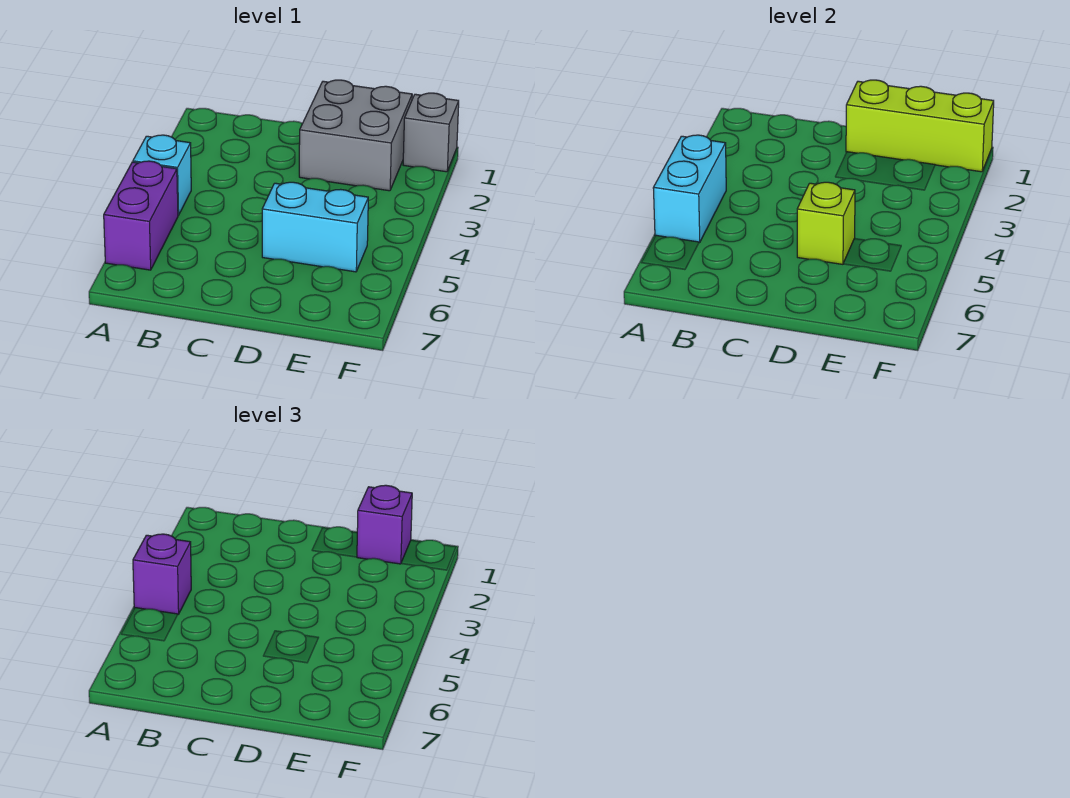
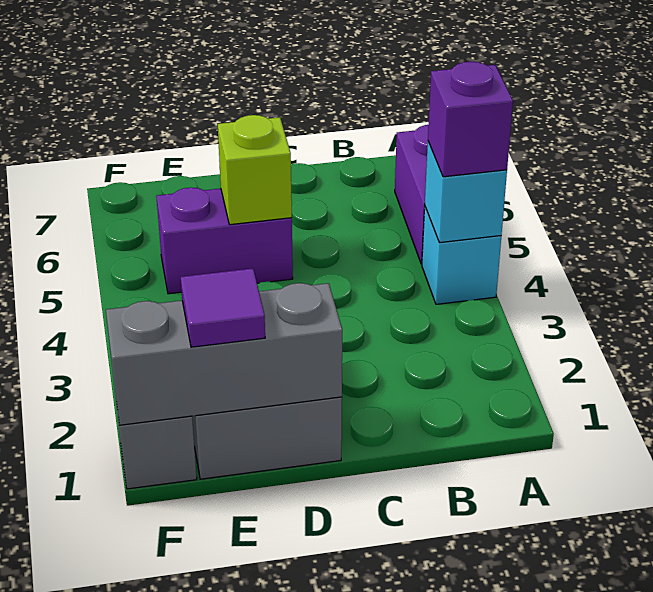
cyan 1x2 brick [653,135,726,242] -> cyan 1x1 brick [425,142,507,243]
lime 1x3 brick [846,80,994,172] -> grey 1x3 brick [106,283,342,425]
cyan 1x2 brick [262,182,368,272] -> purple 1x2 brick [156,187,293,294]
purple 1x1 brick [357,485,412,564] -> purple 1x1 tile [181,268,265,347]

